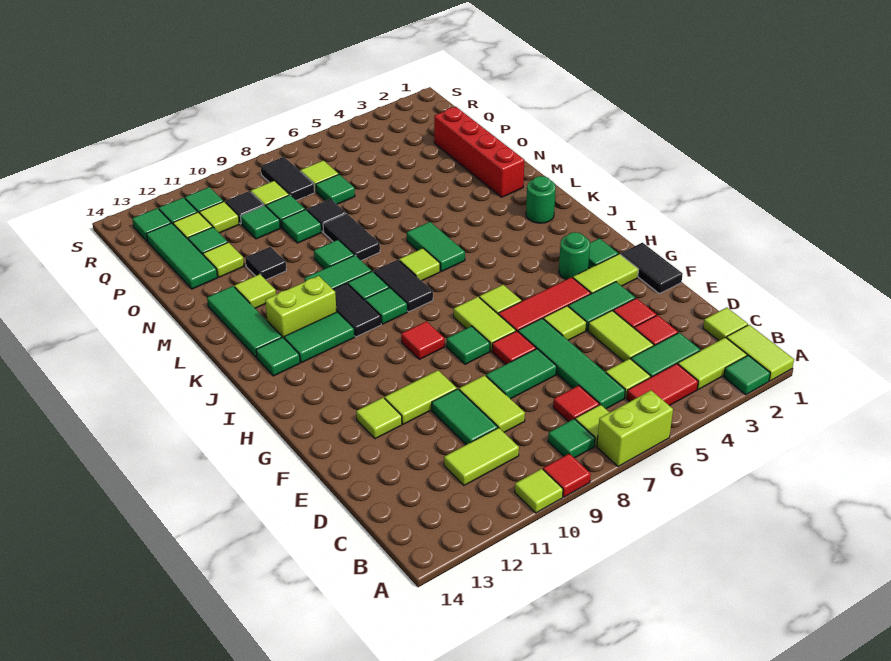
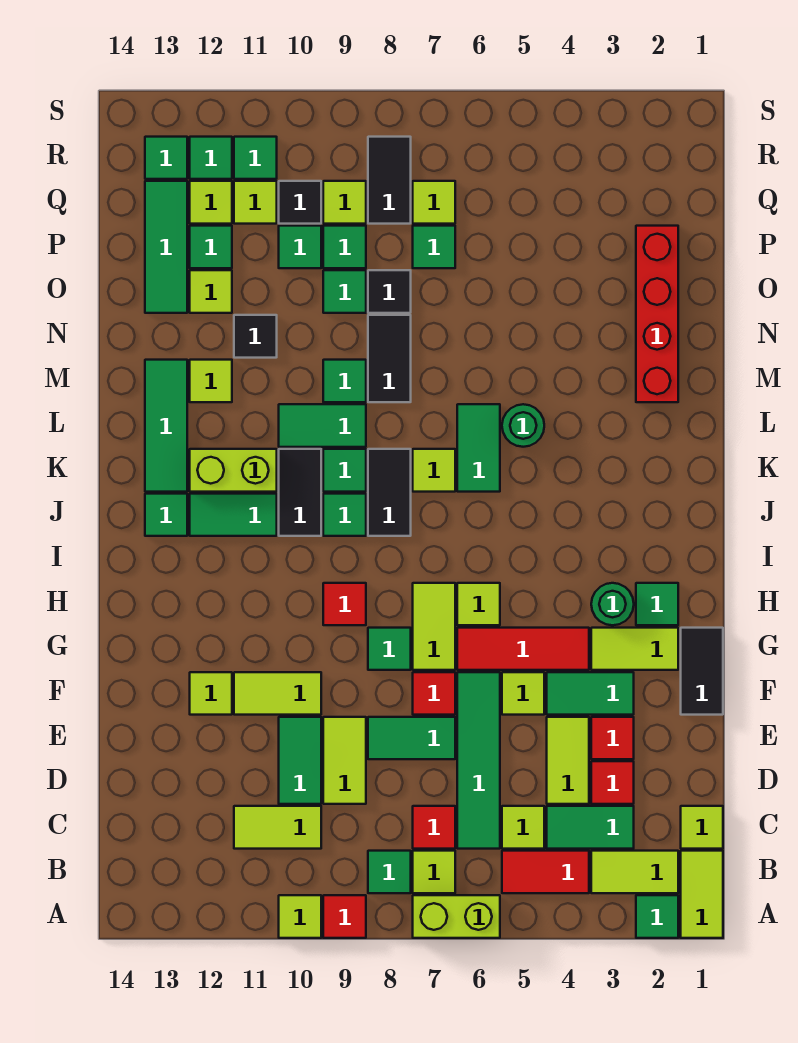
green 1x1 round brick [526,176,556,223] -> green 1x1 round brick moved to [502,404,544,447]

